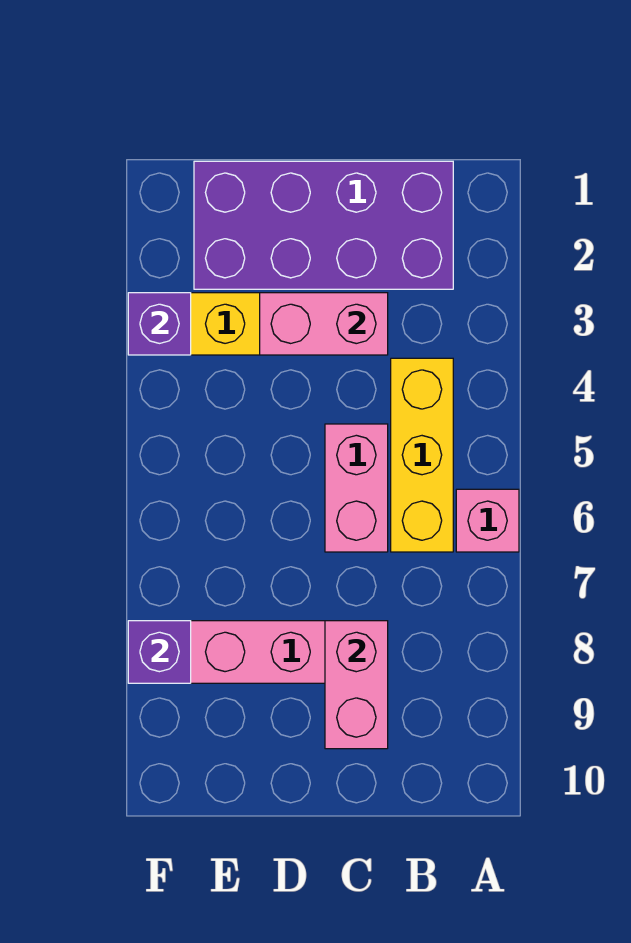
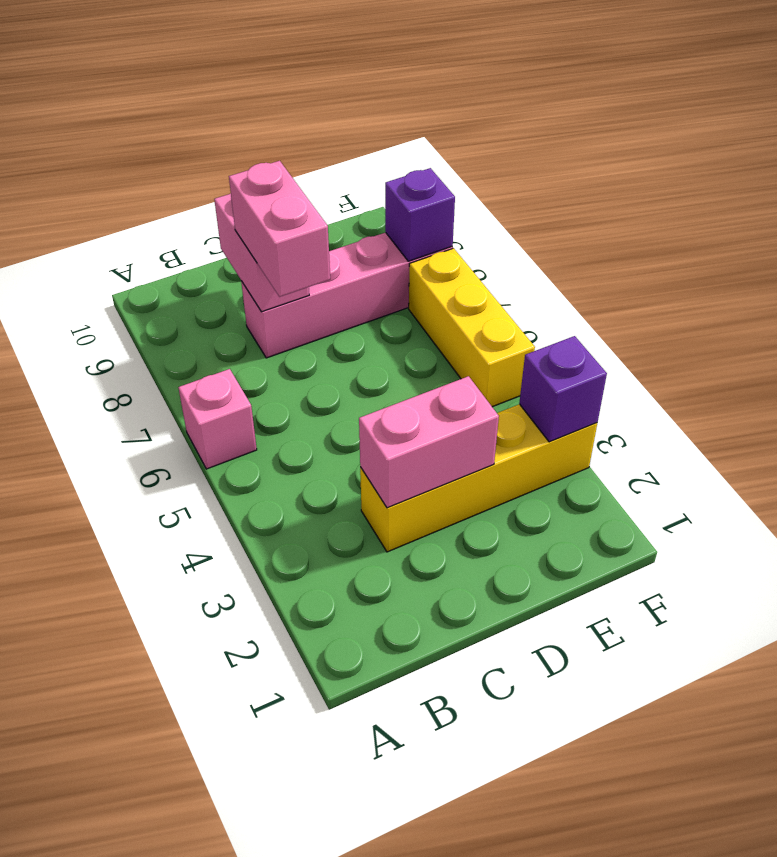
purple 2x4 brick [194,161,453,289] -> none
yellow 1x3 brick [391,358,453,552] -> yellow 1x3 brick moved to [409,248,535,407]
pink 1x2 brick [325,424,388,552] -> pink 1x2 brick moved to [229,161,330,297]

